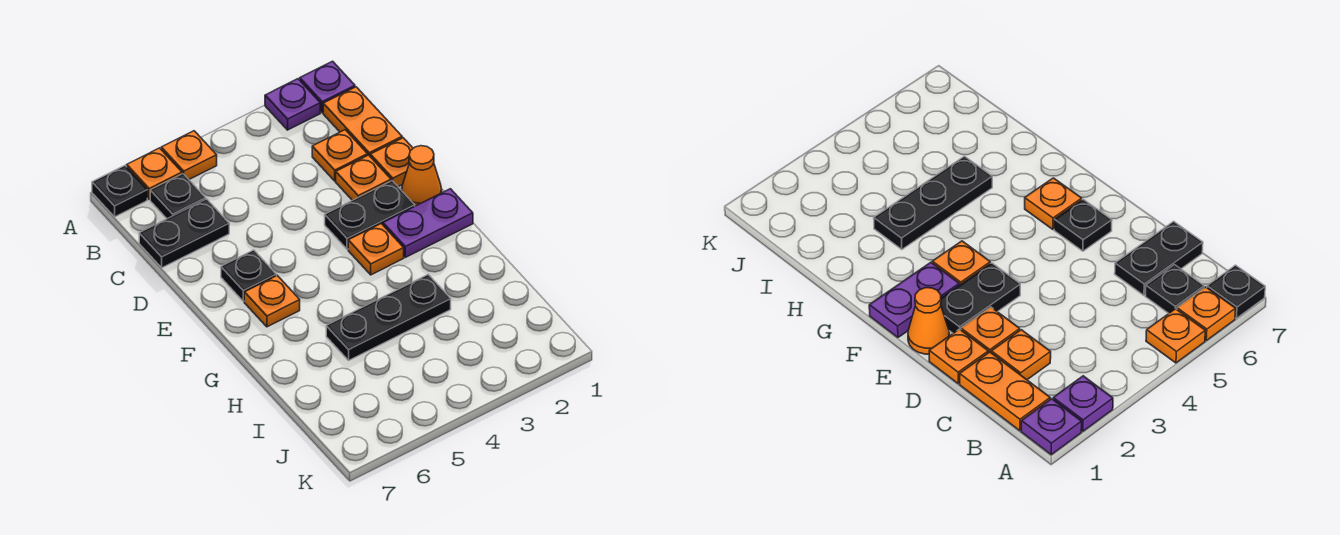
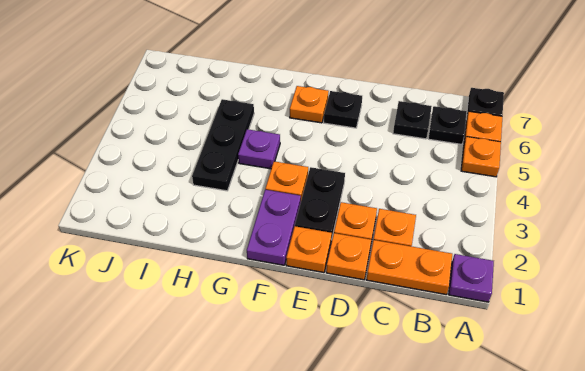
purple 1x1 plate [265,79,320,130] -> purple 1x1 plate moved to [238,129,280,169]
black 1x2 plate [139,199,229,268] -> black 1x1 plate [393,101,432,139]
orange 1x1 cone [402,146,442,206] -> orange 1x1 plate [286,226,332,273]

